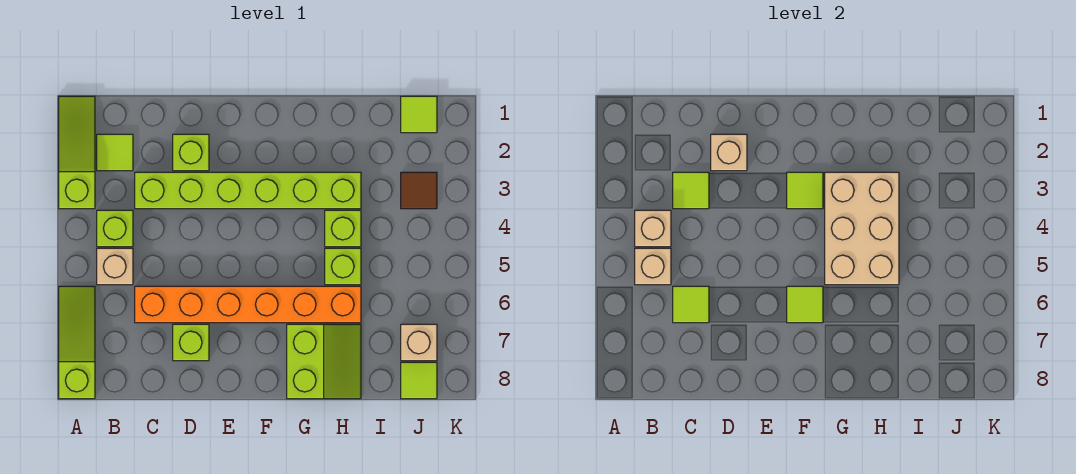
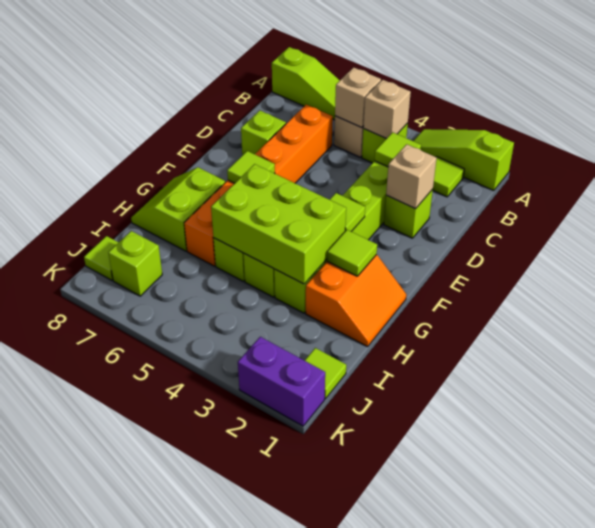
lime 1x3 slope [59,96,95,209] -> lime 1x3 slope turned to [414,129,514,191]
lime 1x1 tile [673,286,709,323] -> lime 1x1 tile moved to [327,230,377,276]
none -> orange 2x2 slope [306,255,406,347]
tan 2x3 brick [825,172,899,285] -> lime 2x3 brick [211,164,346,284]
lime 2x2 slope [287,324,361,399] -> lime 2x2 slope turned to [131,167,226,251]
brown 1x1 tile [401,172,437,209] -> none
tan 1x1 brick [401,324,437,361] -> lime 1x1 brick [108,231,162,296]
none -> purple 1x2 brick [238,337,325,426]

